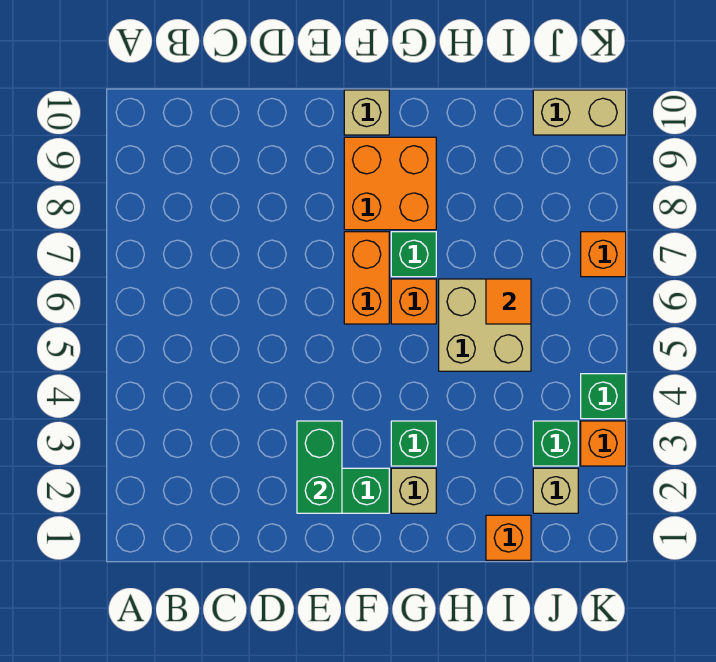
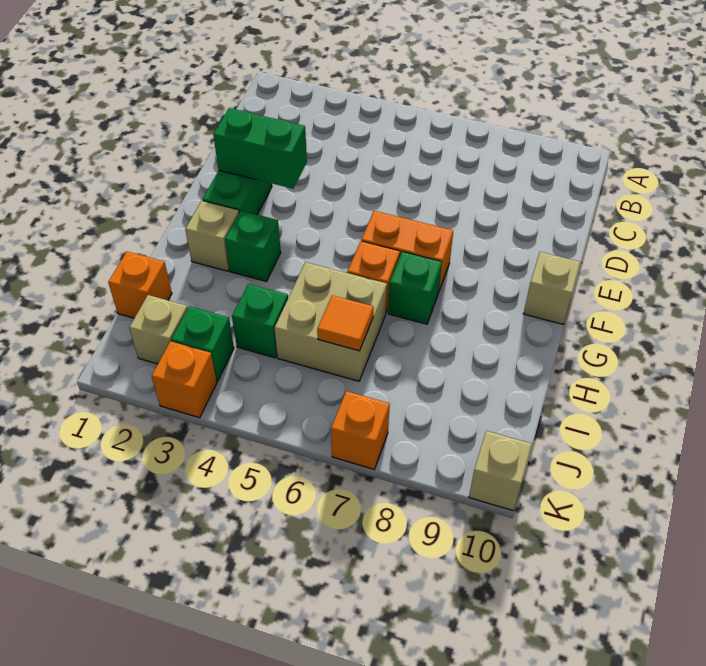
orange 2x2 brick [344,137,436,230] -> none
tan 1x2 brick [533,90,626,135] -> tan 1x1 brick [469,431,532,511]
green 1x1 brick [581,374,626,419] -> green 1x1 brick moved to [232,284,288,358]

